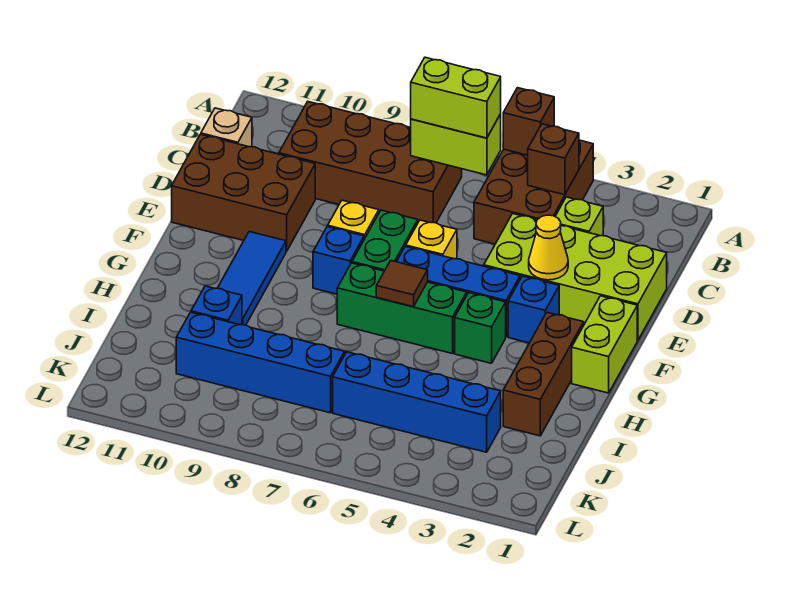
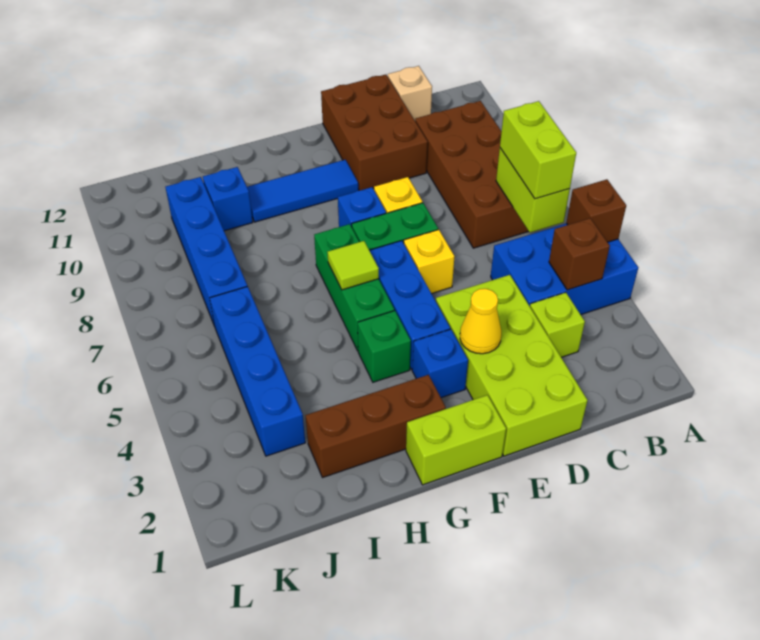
brown 2x3 brick [474,140,593,244] -> blue 2x3 brick [491,223,638,315]
brown 1x1 tile [376,261,428,307] -> lime 1x1 tile [327,241,379,290]

